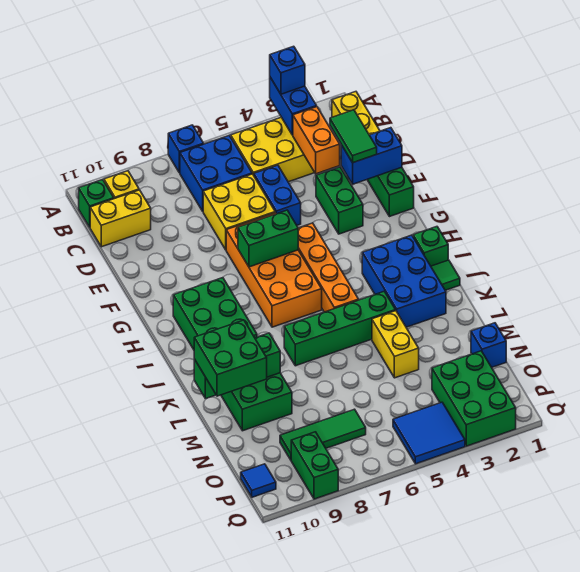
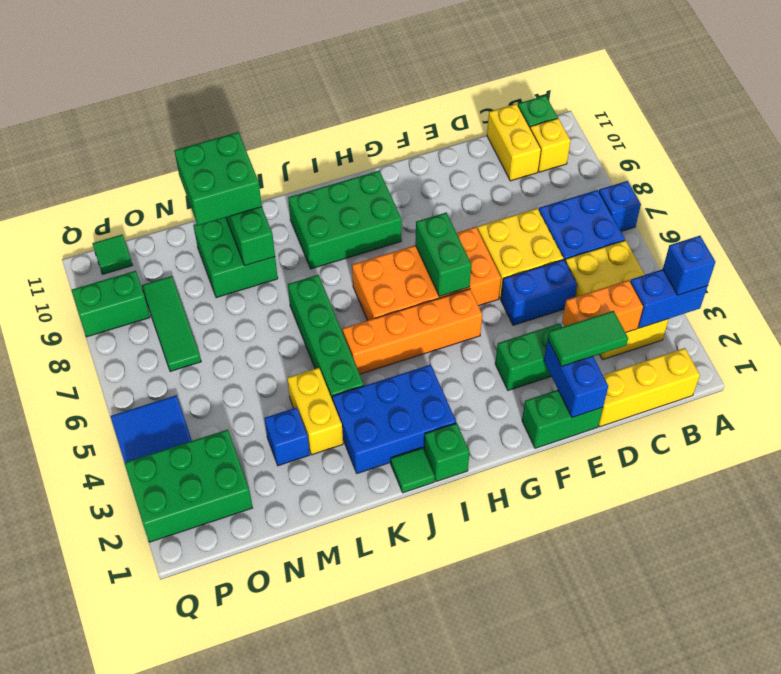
yellow 1x2 brick [372,311,419,378] -> yellow 1x2 brick turned to [287,368,343,455]
blue 1x1 brick [471,323,506,367] -> blue 1x1 brick moved to [264,407,310,466]
blue 1x1 tile [241,464,276,497] -> green 1x1 tile [92,235,132,274]

